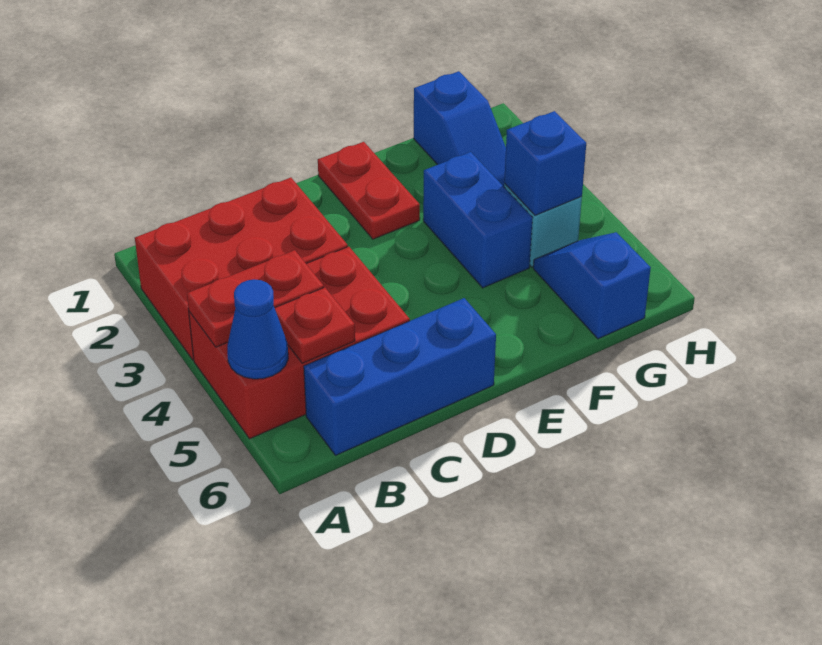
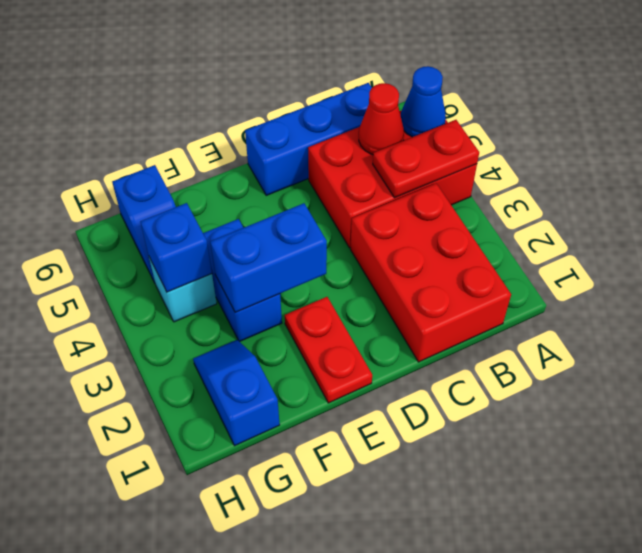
red 2x3 brick [135,178,348,360] -> red 2x3 brick turned to [351,183,511,362]
red 1x1 plate [275,287,355,363] -> red 1x1 cone [359,83,404,155]
none -> blue 1x2 brick [210,203,327,312]

